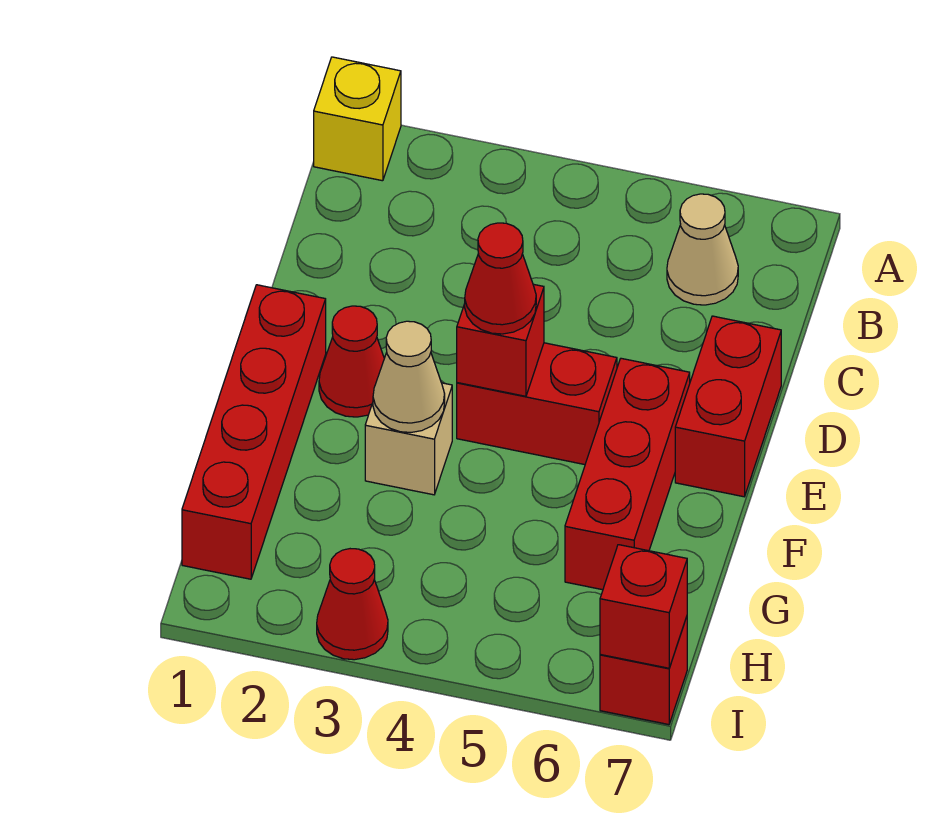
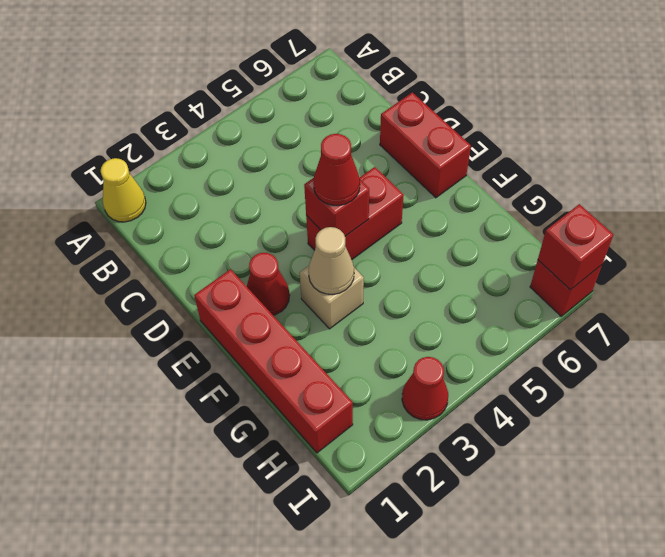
yellow 1x1 brick [314,57,401,181] -> yellow 1x1 cone [101,158,146,222]
tan 1x1 cone [667,194,738,305] -> none
red 1x3 brick [565,358,690,590] -> none

